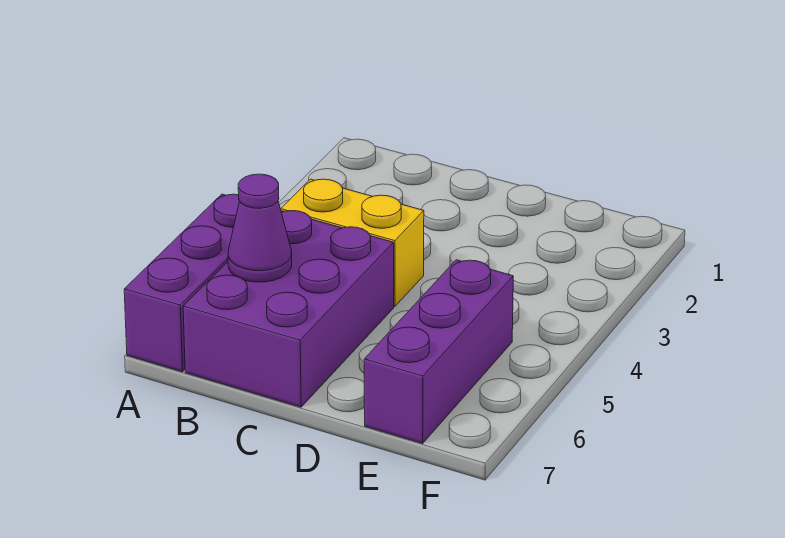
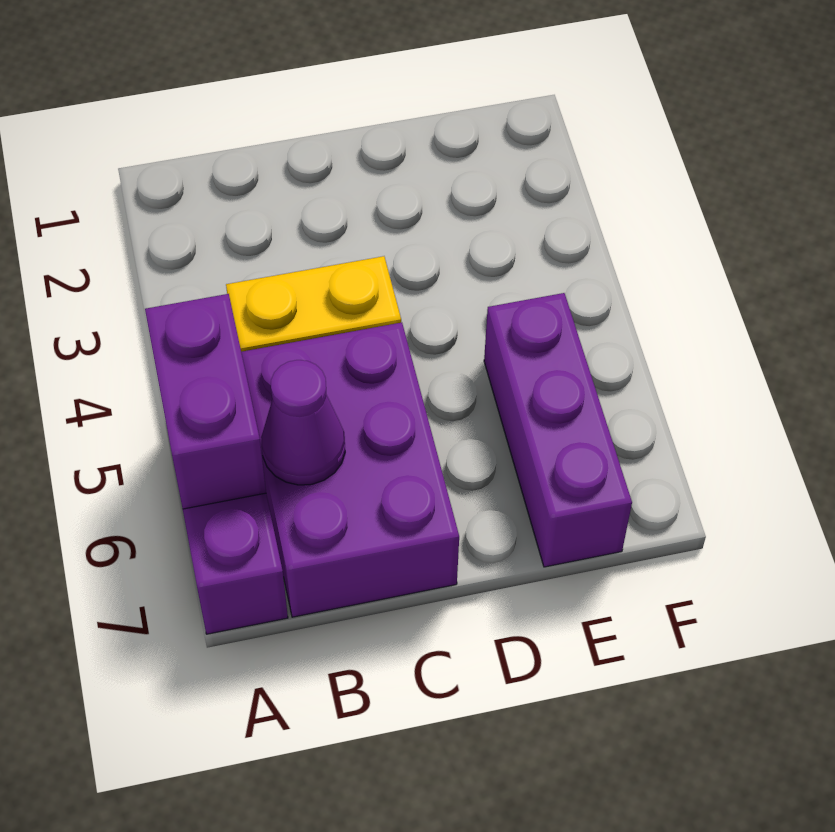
none -> purple 1x2 brick [145,294,266,509]

